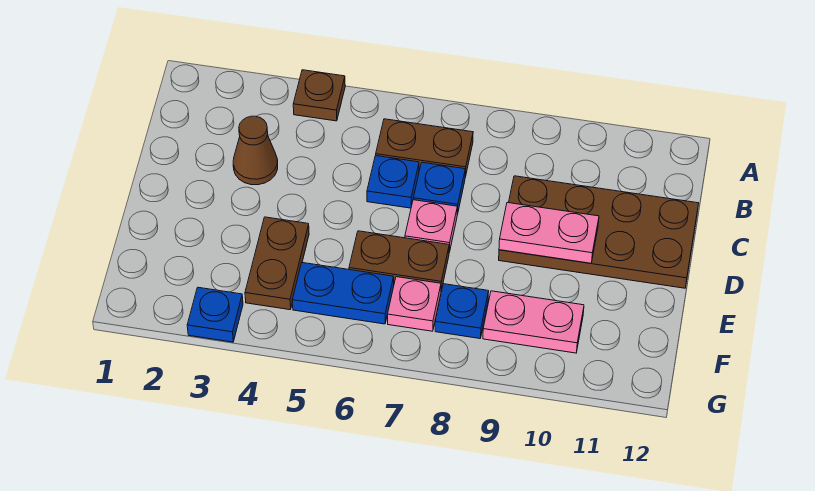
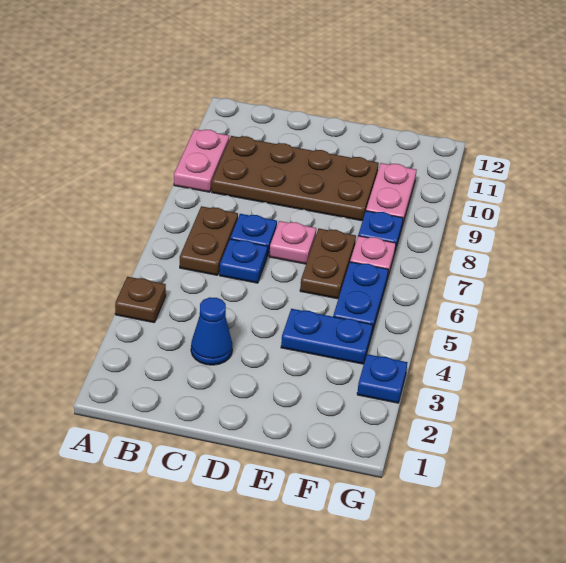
brown 1x1 cone [233,116,278,185] -> blue 1x1 cone [191,297,232,365]
brown 2x4 plate [499,176,699,288] -> brown 2x4 plate turned to [212,136,379,221]
pink 1x2 plate [499,203,599,263] -> pink 1x2 plate moved to [174,129,229,192]
brown 1x2 plate [245,217,309,310] -> blue 1x2 plate [281,309,373,364]

